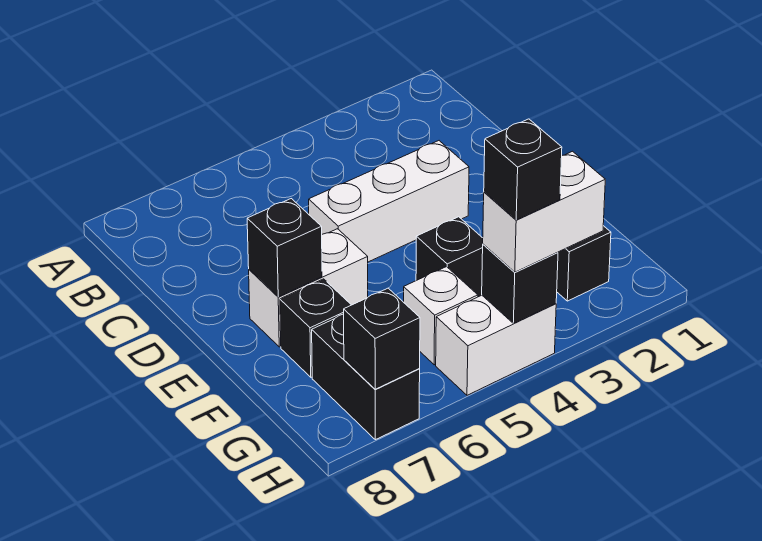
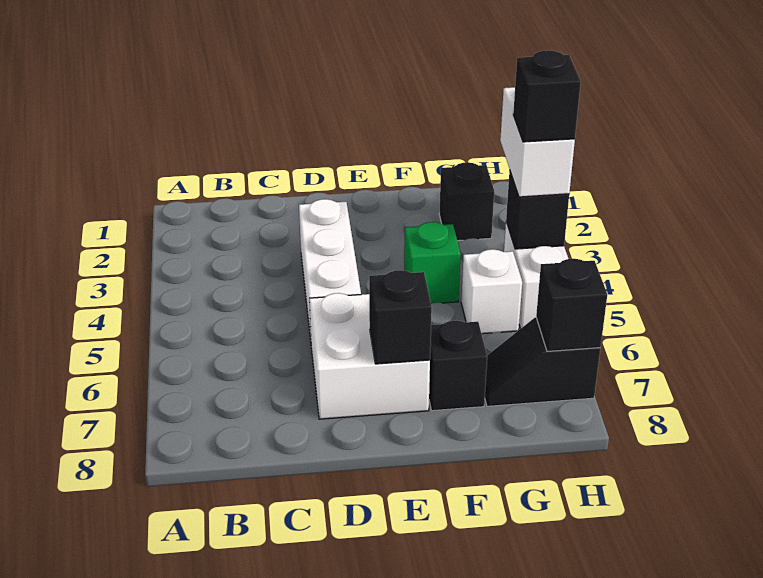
white 1x2 brick [249,229,368,347] -> white 2x2 brick [309,293,430,419]
black 1x1 brick [416,217,483,297] -> green 1x1 brick [404,222,461,304]
black 1x2 brick [312,314,420,440] -> black 1x2 slope [485,317,601,406]

